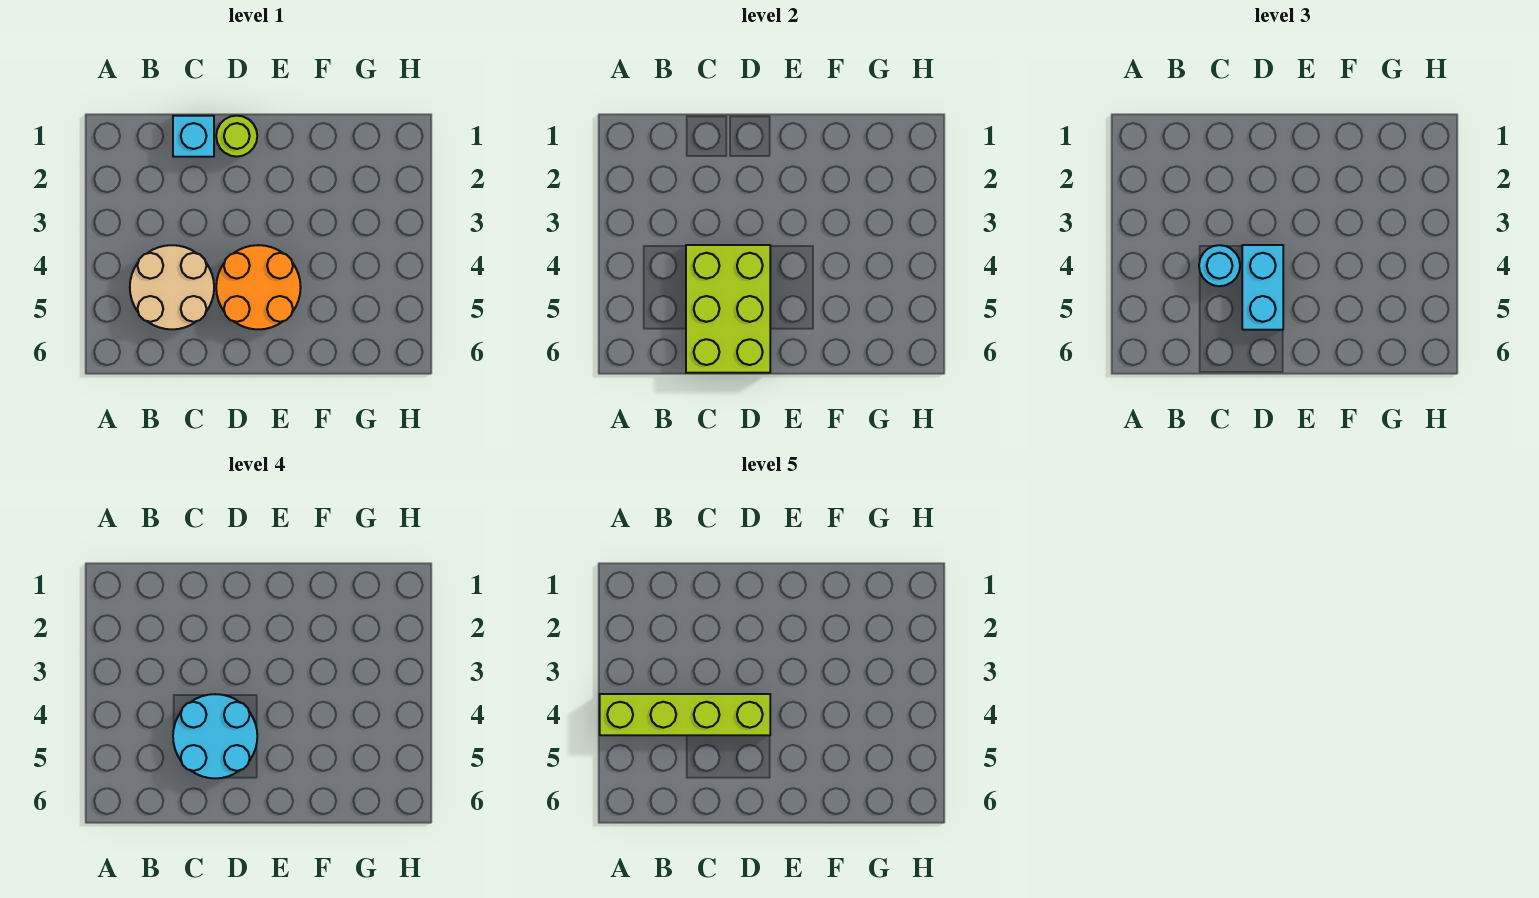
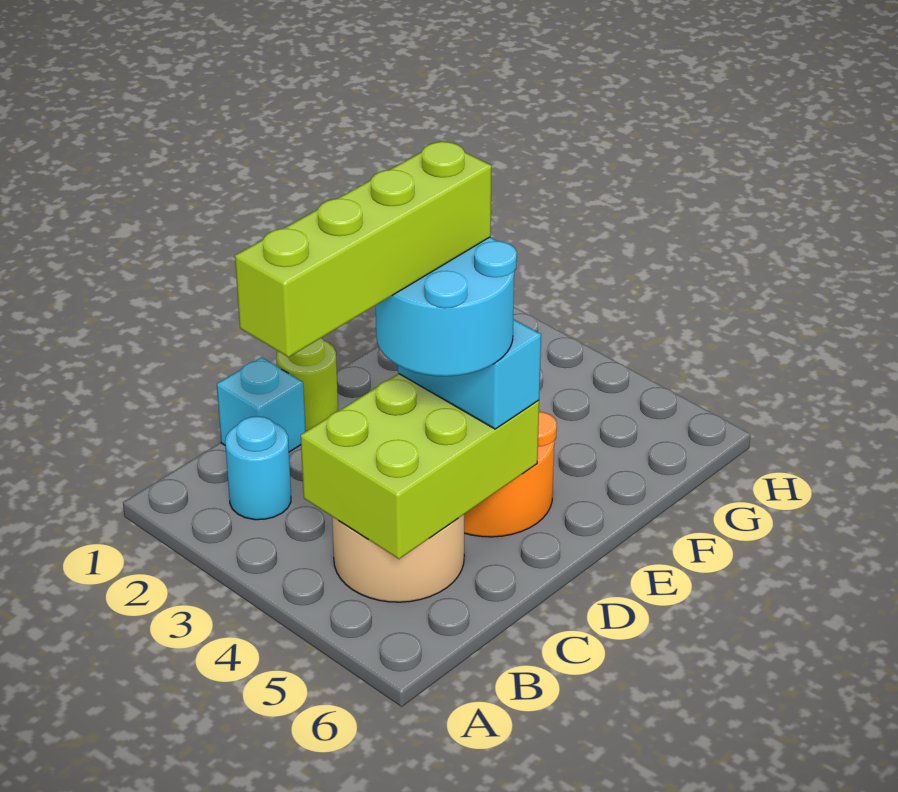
lime 2x3 brick [686,245,770,373] -> lime 2x3 brick turned to [301,374,539,559]
cyan 1x1 round brick [1199,245,1240,286] -> cyan 1x1 round brick moved to [225,416,291,520]

